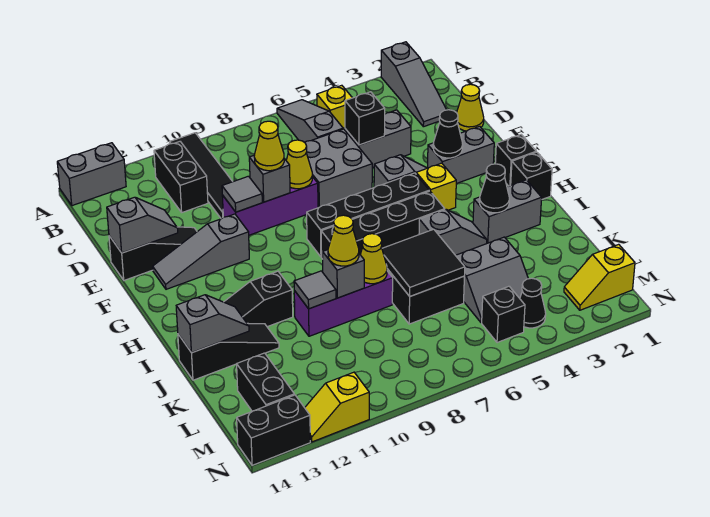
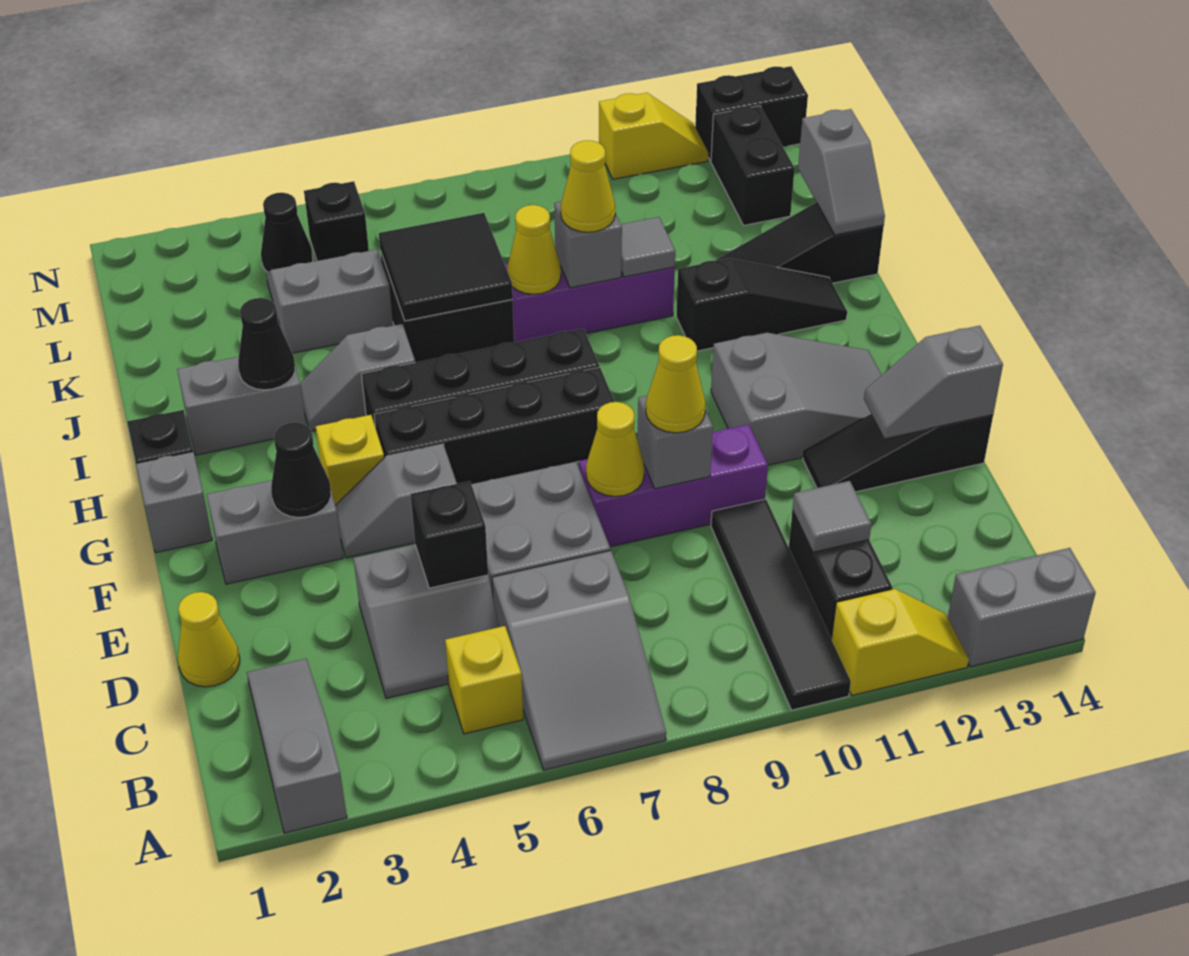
grey 1x3 slope [277,100,343,142] -> grey 2x3 slope [492,550,666,770]
grey 1x1 tile [222,176,262,212] -> grey 1x1 tile moved to [793,481,871,552]
grey 1x3 slope [153,214,249,289] -> grey 2x3 slope [711,333,881,465]
black 1x1 brick [495,135,536,186] -> grey 1x1 brick [136,452,212,553]
grey 1x2 slope [176,295,249,353] -> grey 1x2 slope turned to [798,109,885,235]
yellow 1x2 slope [564,244,635,310] -> yellow 1x2 slope moved to [832,589,969,695]

